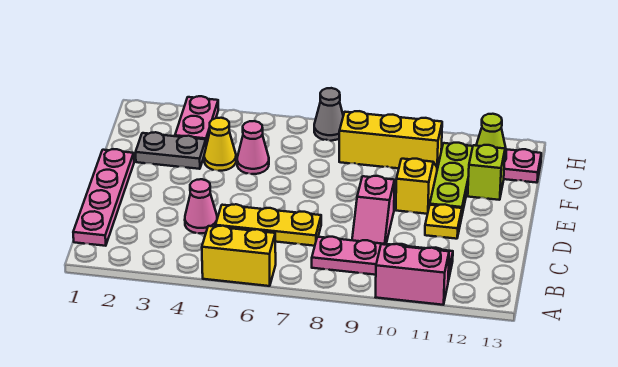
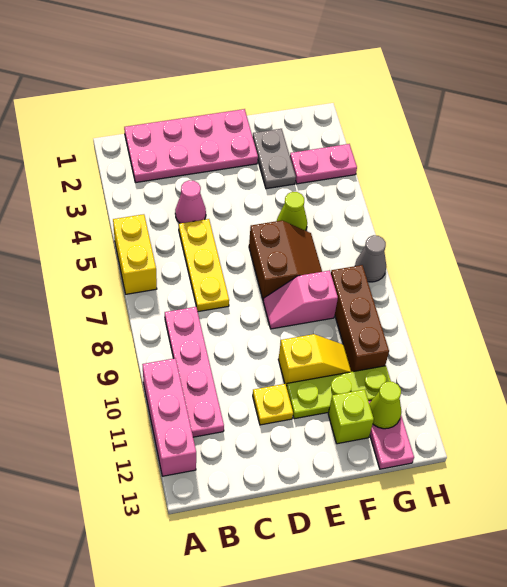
pink 1x2 brick [376,244,449,305] -> pink 1x3 brick [142,358,196,476]
pink 1x4 plate [73,149,134,246] -> pink 2x4 plate [124,109,258,182]
pink 1x2 slope [352,176,395,244] -> pink 1x2 slope moved to [263,270,338,329]
none -> brown 2x2 slope [249,221,322,300]
yellow 1x1 cone [204,118,236,171] -> none
pink 1x1 cone [237,121,269,174] -> lime 1x1 cone [277,192,307,231]
yellow 1x3 brick [339,111,442,169] -> brown 1x3 brick [331,265,389,372]

